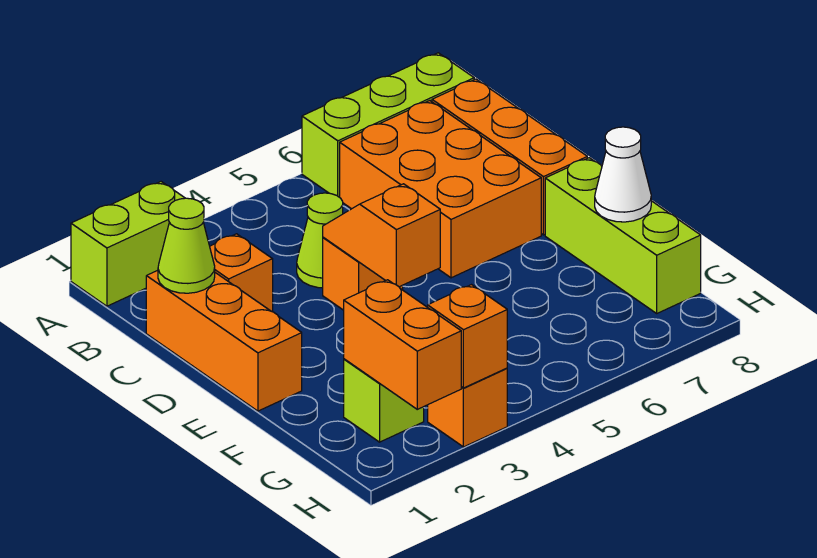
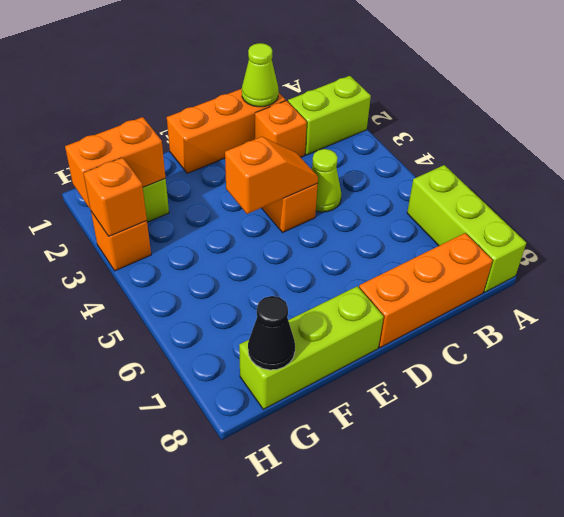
lime 1x2 brick [71,182,185,306] -> lime 1x2 brick turned to [288,76,371,155]
orange 2x3 brick [340,101,541,278] -> none
white 1x1 cone [595,127,651,222] -> none
none -> black 1x1 cone [248,296,295,370]

